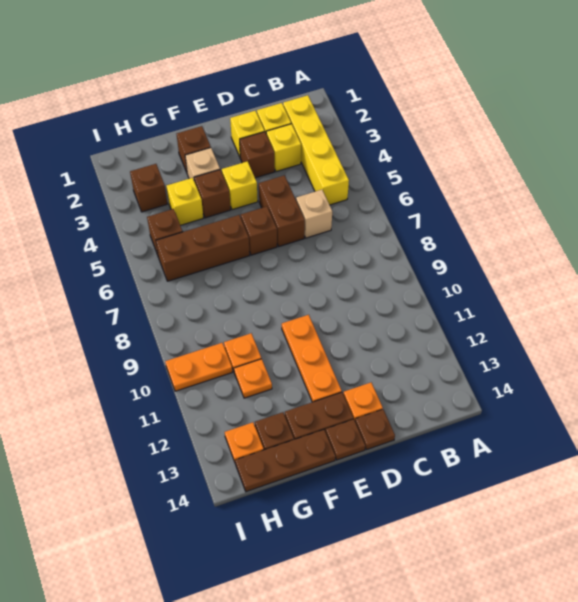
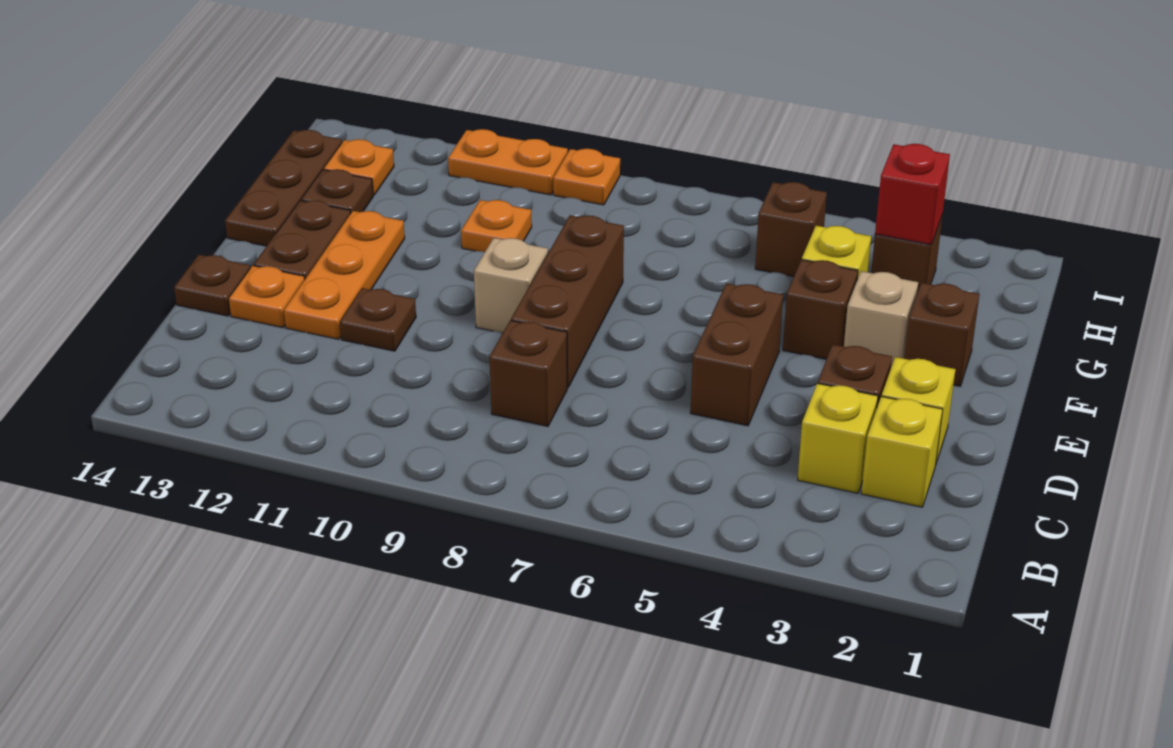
yellow 1x4 brick [283,95,349,205] -> none
tan 1x1 brick [296,190,332,238] -> tan 1x1 brick moved to [474,238,548,333]
brown 1x2 brick [259,175,305,247] -> brown 1x2 brick turned to [690,283,783,426]
yellow 1x1 brick [222,161,258,210] -> none
brown 1x1 brick [241,206,277,255] -> brown 1x1 brick moved to [490,320,567,426]
orange 1x3 plate [282,315,342,402] -> orange 1x3 plate turned to [284,211,405,339]
brown 1x1 plate [326,419,365,460] -> brown 1x1 plate moved to [340,288,416,351]
brown 1x3 brick [156,215,250,281] -> brown 1x3 brick moved to [511,215,624,388]
orange 1x1 plate [234,359,272,398] -> orange 1x1 plate moved to [553,149,620,205]
none -> red 1x1 brick [875,144,950,245]
orange 1x2 plate [165,343,232,391] -> orange 1x2 plate turned to [448,129,568,195]

